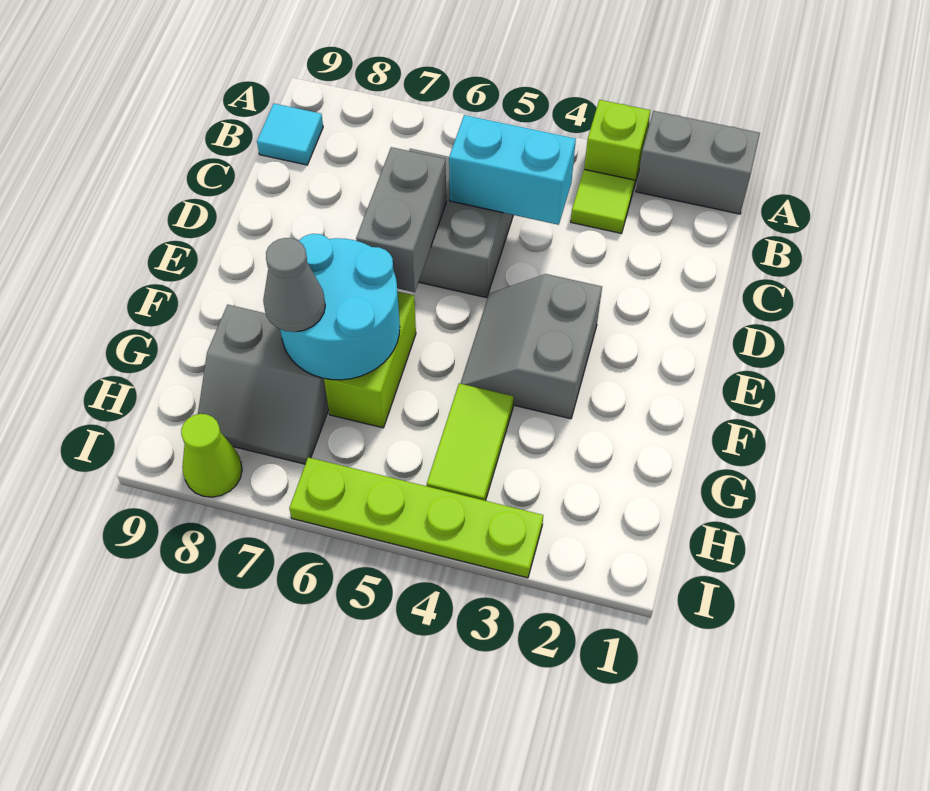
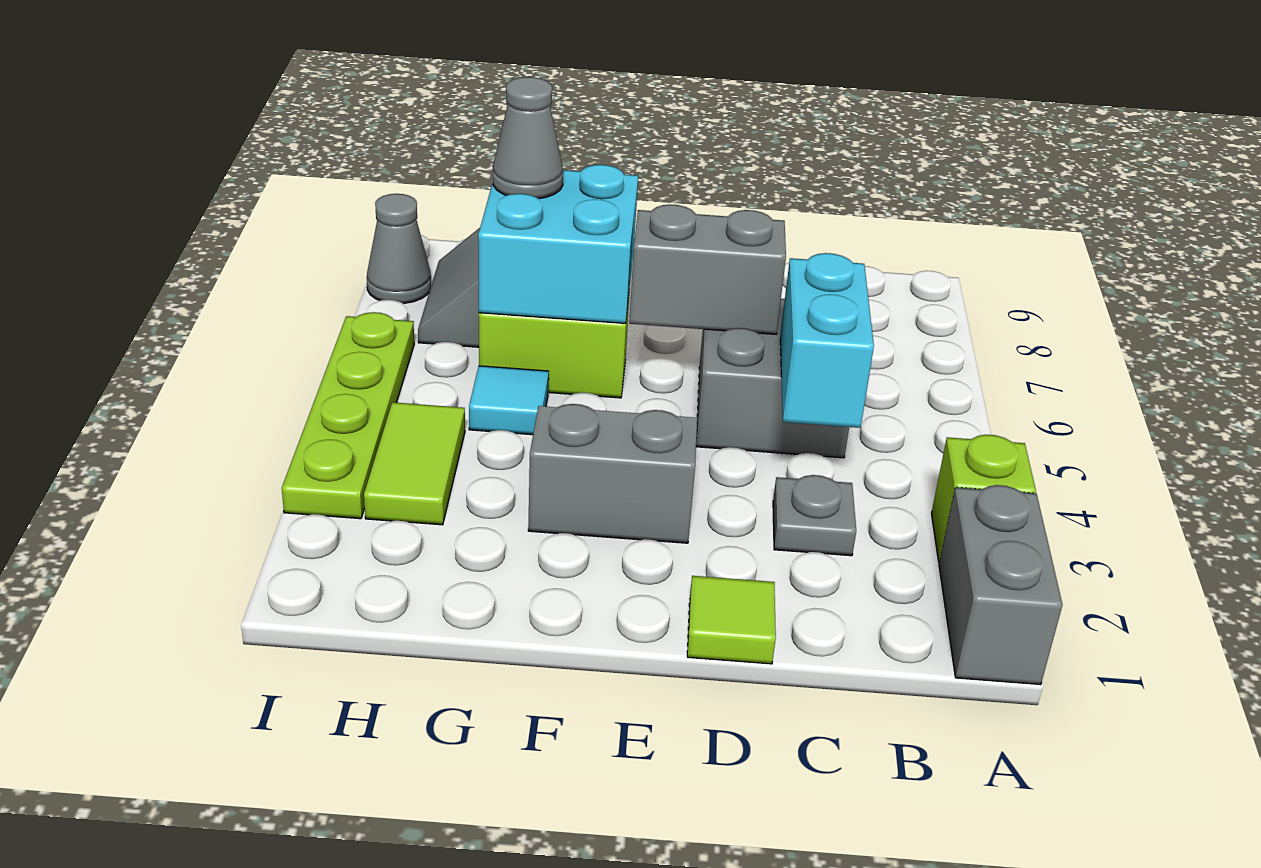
lime 1x1 tile [571,169,635,233] -> lime 1x1 tile moved to [687,576,776,664]
cyan 1x1 tile [257,104,323,165] -> cyan 1x1 tile moved to [469,366,549,435]
none -> grey 1x1 plate [773,475,856,556]
cyan 2x2 round brick [280,234,400,380] -> cyan 2x2 brick [478,165,638,323]
lime 1x2 tile [427,383,514,501] -> lime 1x2 tile turned to [364,402,465,525]
lime 1x1 cone [181,414,242,497] -> grey 1x1 cone [367,194,431,304]

